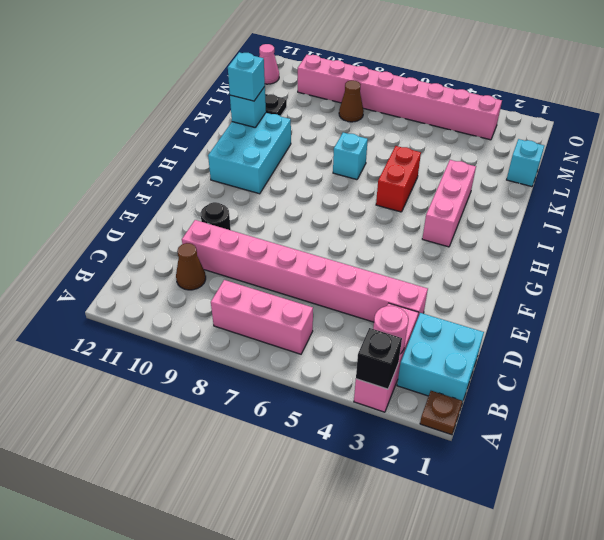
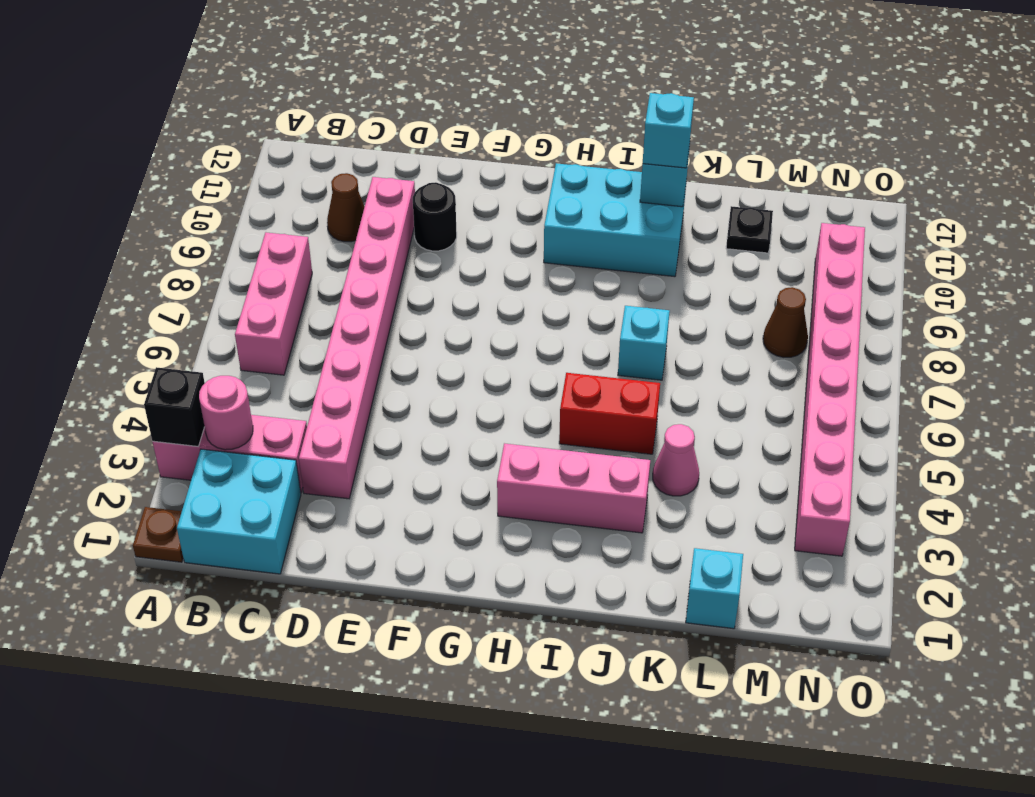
pink 1x1 cone [259,44,279,84] -> pink 1x1 cone moved to [653,424,699,496]

